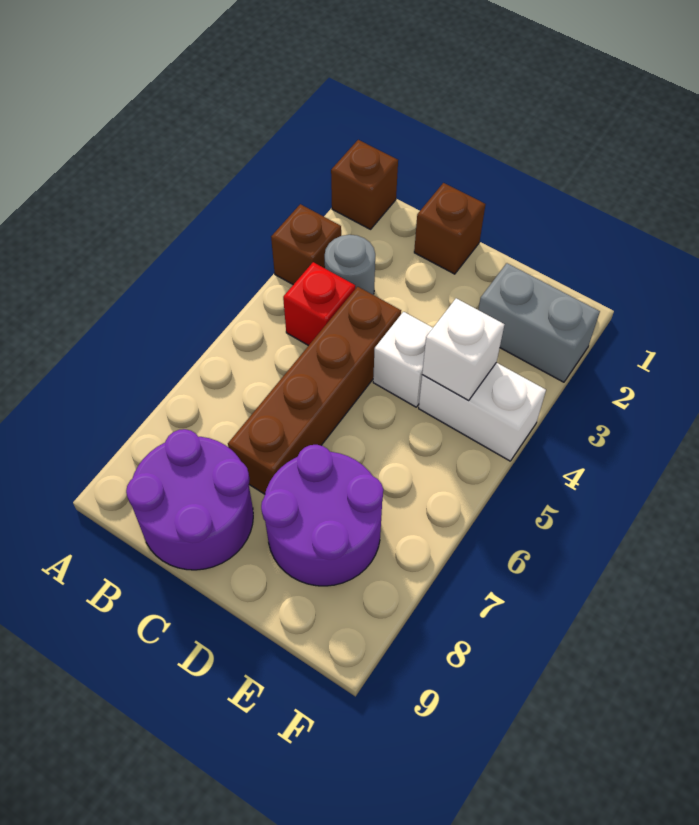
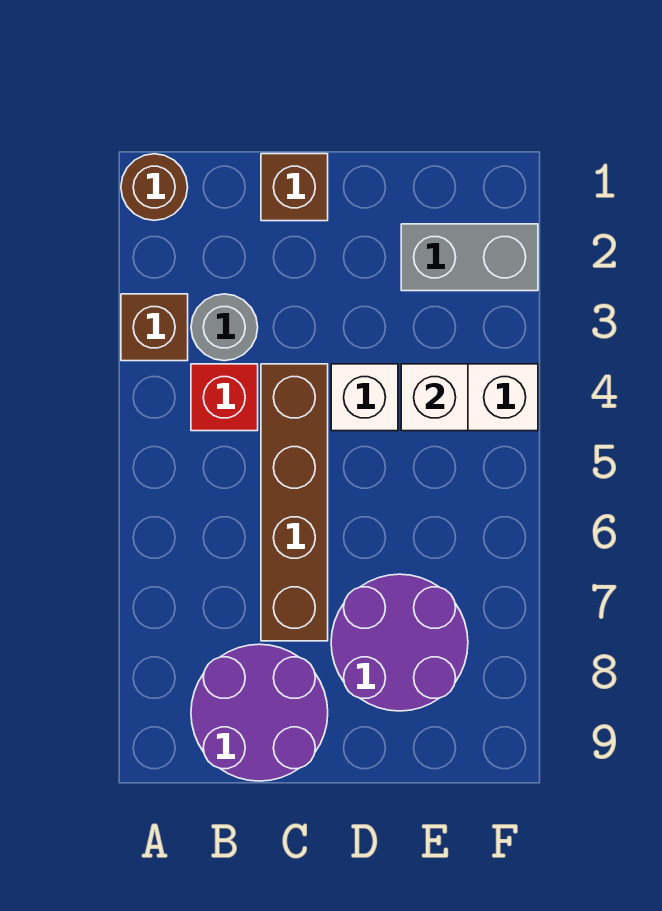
brown 1x1 brick [331,140,398,229] -> brown 1x1 round brick [121,154,188,220]

